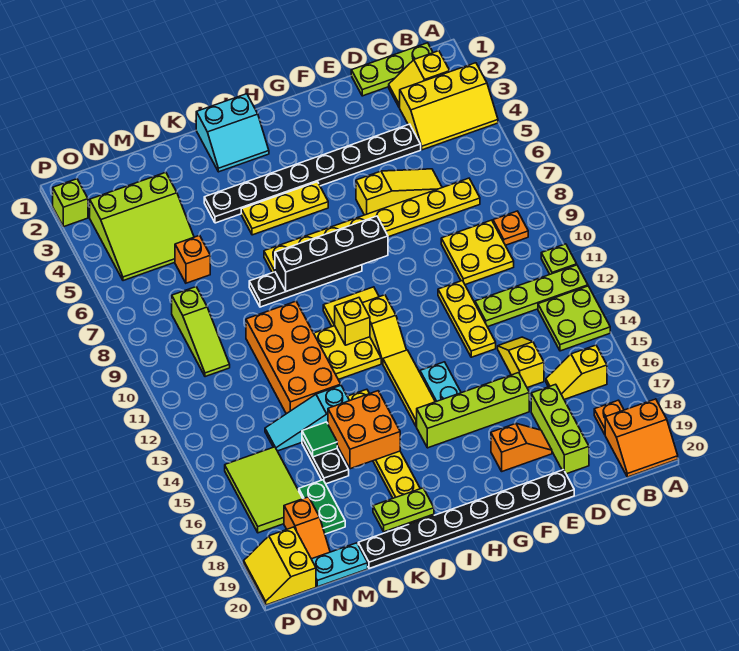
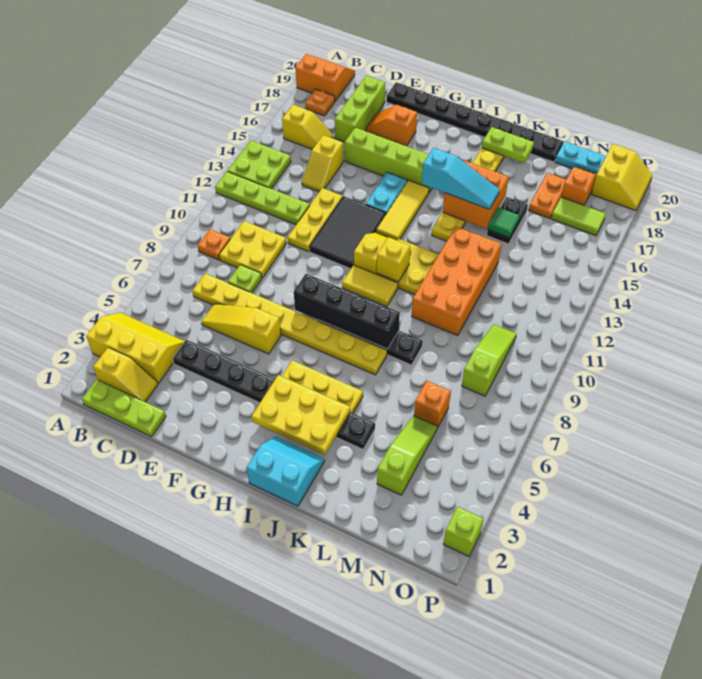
lime 1x1 plate [541,244,577,274] -> lime 1x1 plate moved to [228,265,262,293]
none -> black 2x3 tile [309,196,386,269]
none -> yellow 2x3 plate [251,375,350,455]
cyan 1x3 slope [265,386,349,451] -> cyan 1x3 slope moved to [422,148,500,209]
lime 3x3 slope [90,172,194,281] -> lime 1x3 slope [377,416,437,495]
green 1x2 plate [299,480,345,534] -> orange 1x2 plate [529,173,566,218]
lime 2x3 tile [225,447,303,533] -> lime 1x2 tile [551,197,606,236]

